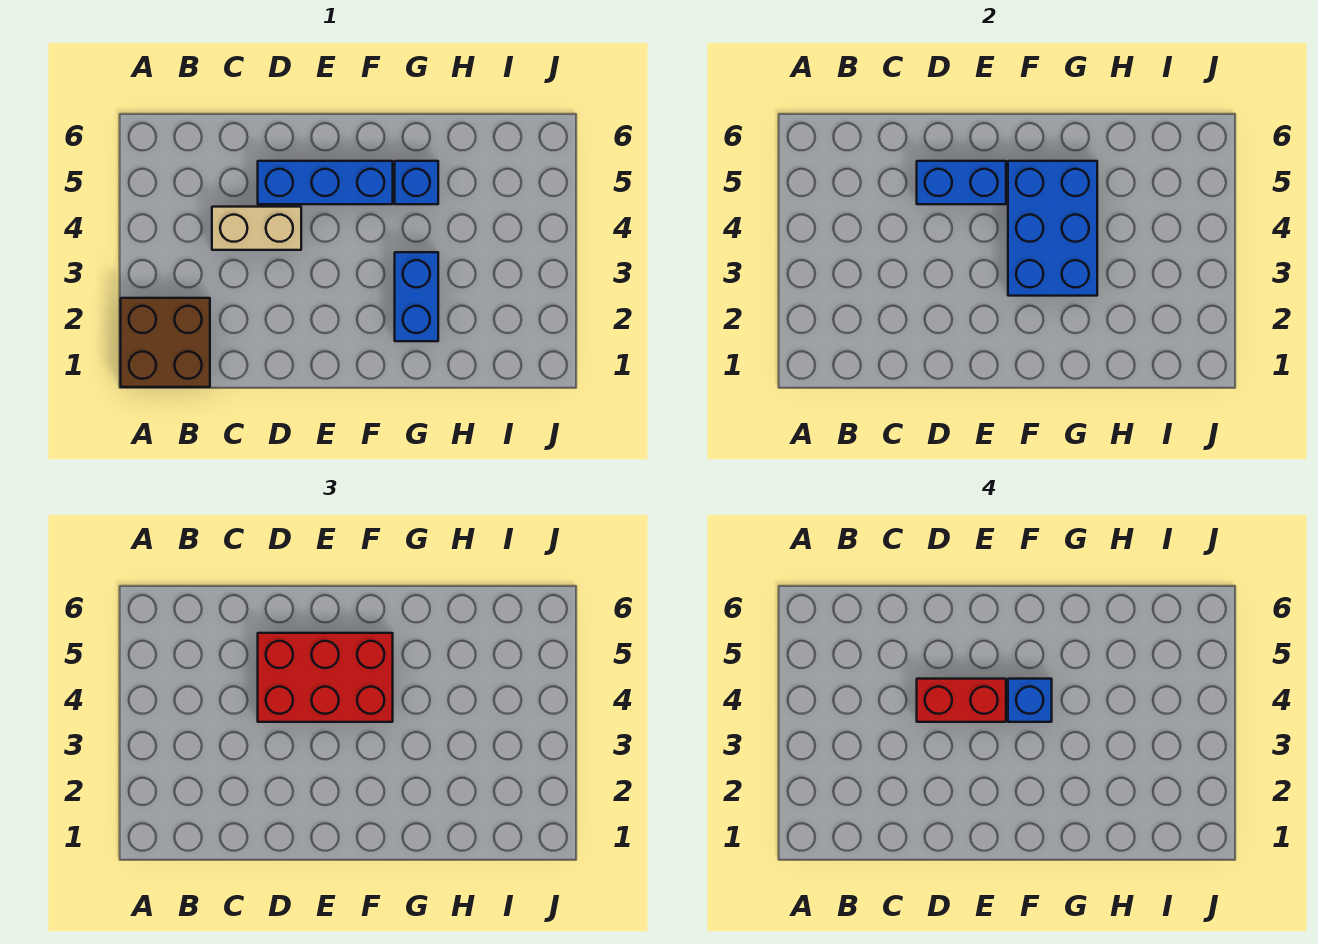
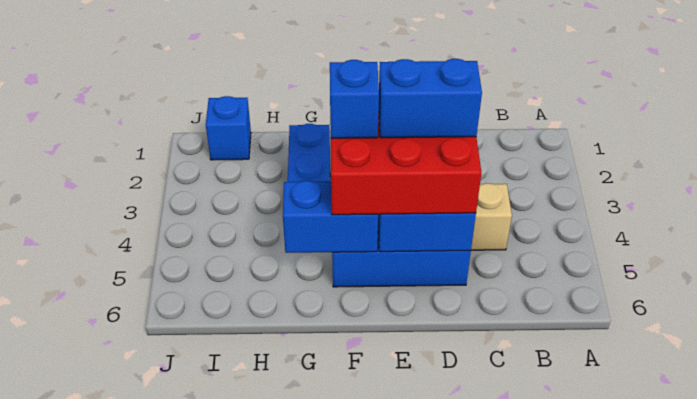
brown 2x2 brick [121,298,210,387] -> none
red 1x2 brick [917,679,1006,722] -> blue 1x2 brick [379,59,482,138]
blue 2x3 brick [1008,161,1097,296] -> blue 1x2 brick [283,181,378,253]
blue 1x1 brick [395,161,438,204] -> blue 1x1 brick moved to [206,96,251,160]

